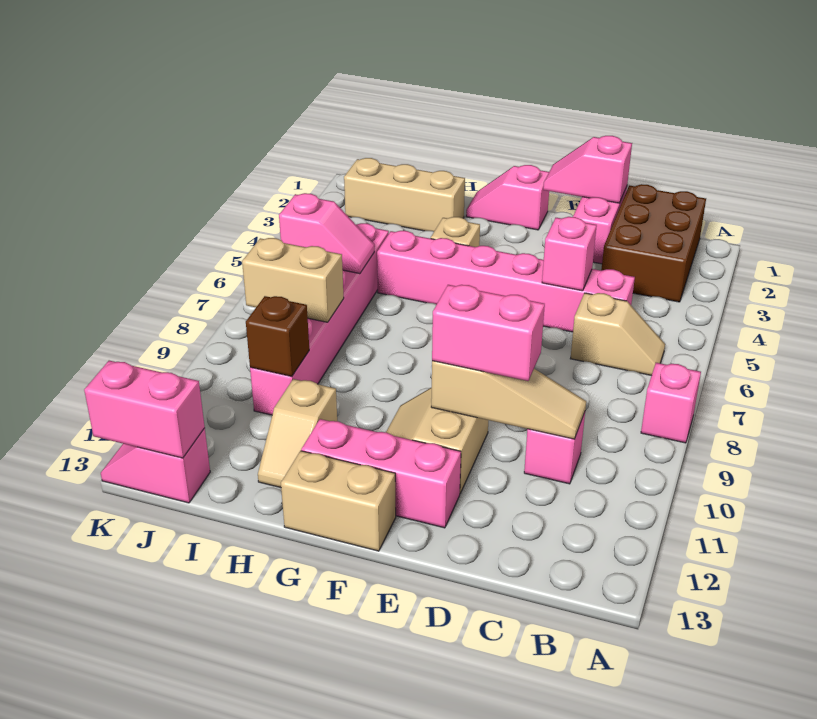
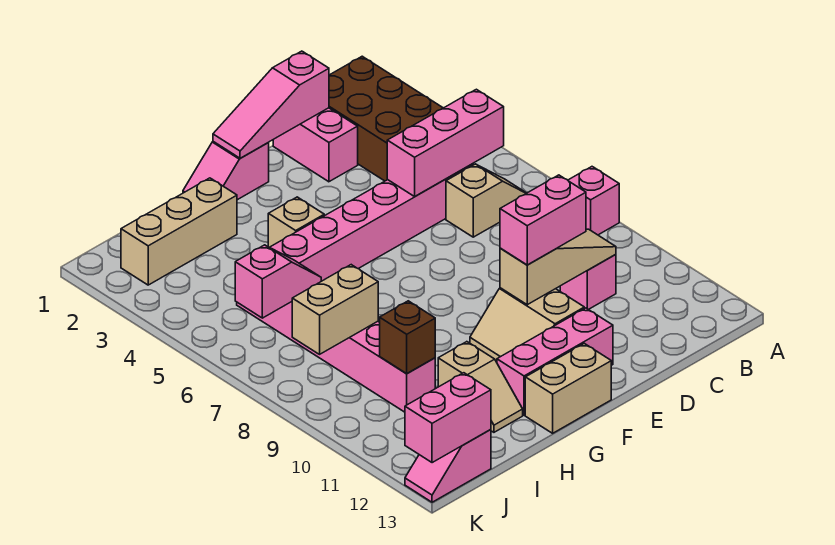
pink 1x2 slope [543,136,632,203] -> pink 1x3 slope [213,51,329,158]
pink 1x1 brick [542,217,597,291] -> pink 1x3 brick [387,89,504,196]

